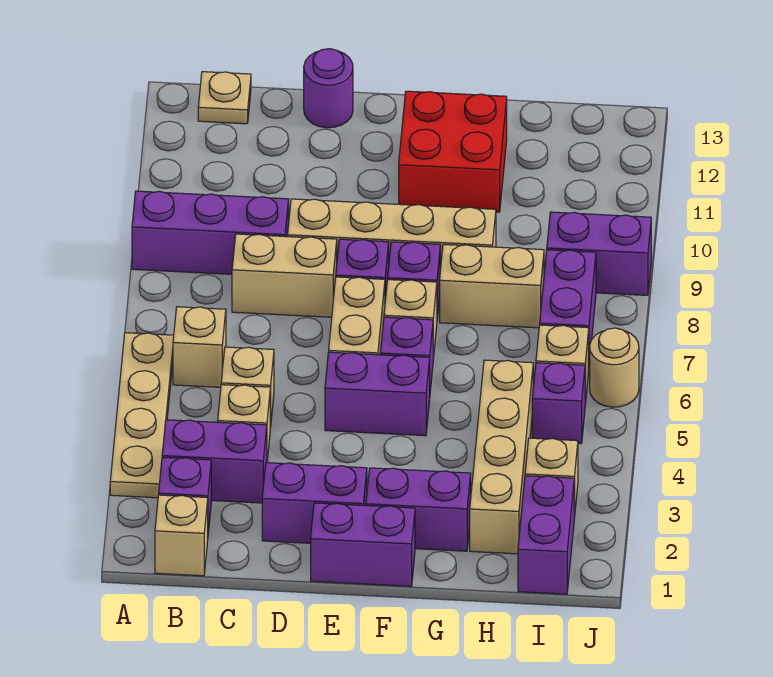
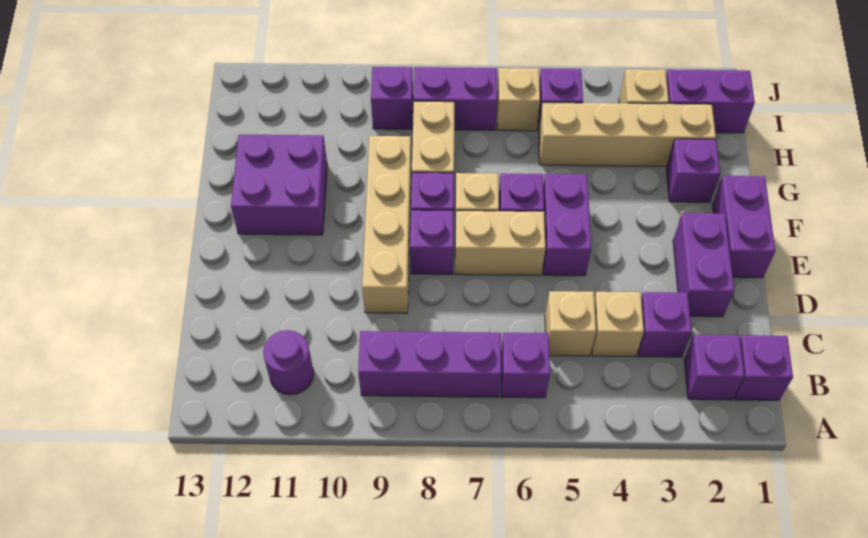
tan 1x4 plate [110,333,174,498] -> none
purple 1x3 brick [132,191,289,274] -> purple 1x3 brick turned to [358,331,501,397]
tan 1x1 brick [155,495,208,576] -> purple 1x1 brick [734,335,793,400]
purple 1x2 brick [162,420,267,503] -> purple 1x1 brick [638,292,692,357]
tan 1x1 brick [173,307,226,387] -> purple 1x1 brick [501,333,550,398]
tan 1x1 plate [198,72,251,124] -> none
tan 1x2 brick [232,234,337,317] -> none
purple 1x1 round brick [304,49,353,128] -> purple 1x1 round brick moved to [263,330,314,395]
purple 1x2 brick [366,468,471,551] -> purple 1x1 brick [666,139,720,202]
red 2x2 brick [399,91,507,212] -> purple 2x2 brick [231,135,327,235]
purple 1x2 brick [547,212,651,295] -> purple 1x1 brick [371,67,413,129]
tan 1x1 round brick [590,328,639,407] -> none

